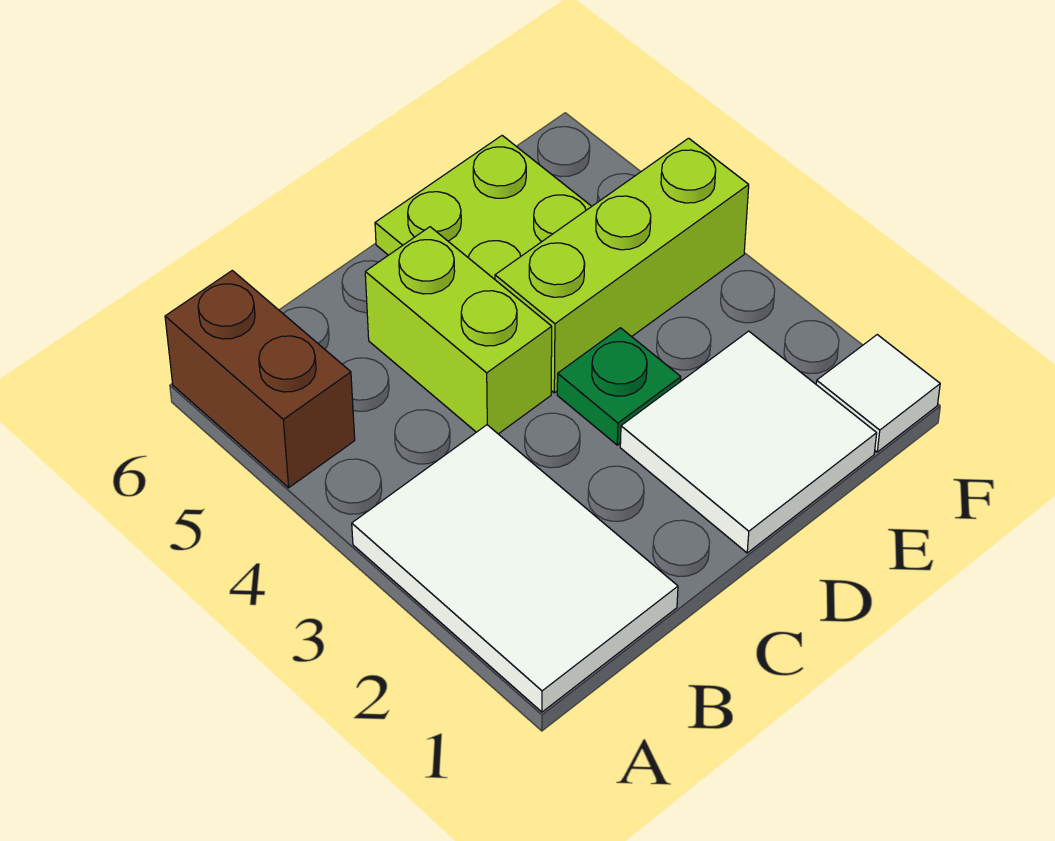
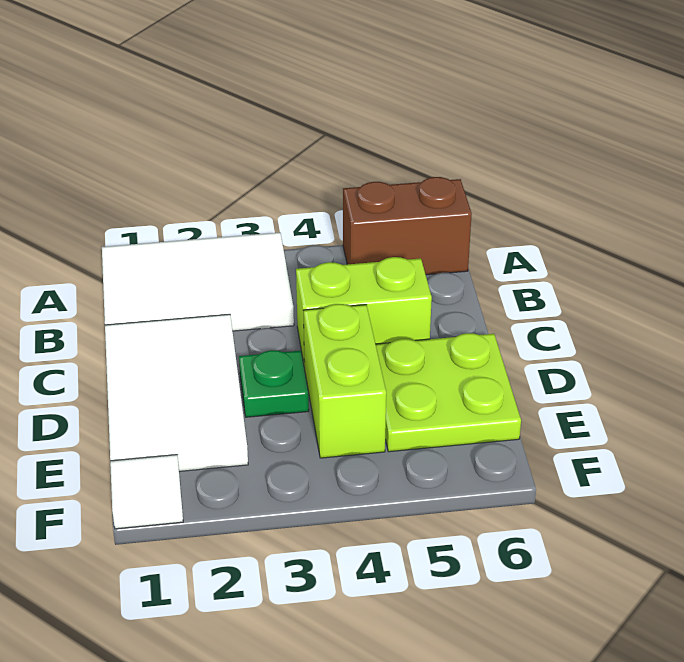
white 2x2 tile [620,331,877,553] -> white 2x3 tile [105,314,248,471]
lime 1x3 brick [495,138,749,393] -> lime 1x2 brick [303,304,386,458]

